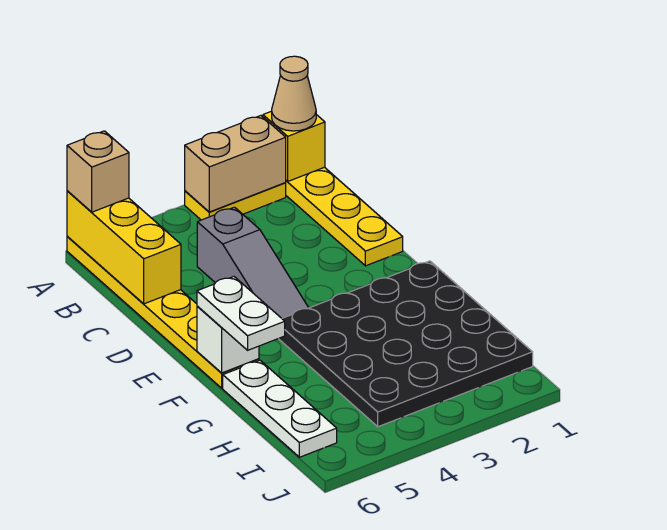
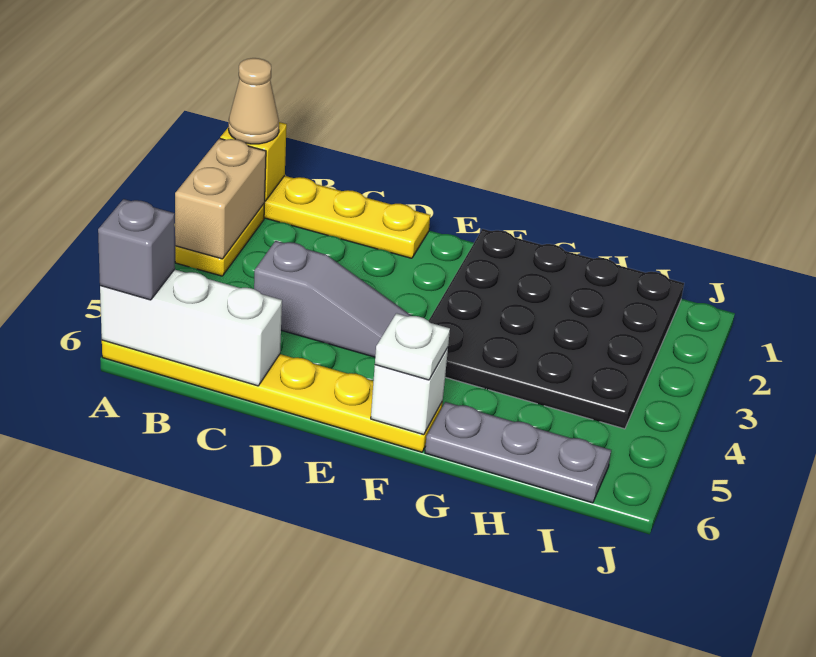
yellow 1x3 brick [67,191,181,304] -> white 1x3 brick [100,269,282,386]
tan 1x1 brick [67,131,129,212] -> grey 1x1 brick [98,199,175,300]
white 1x2 plate [197,277,285,350] -> white 1x1 plate [375,313,450,380]
white 1x3 plate [223,360,337,457] -> grey 1x3 plate [425,402,611,503]

